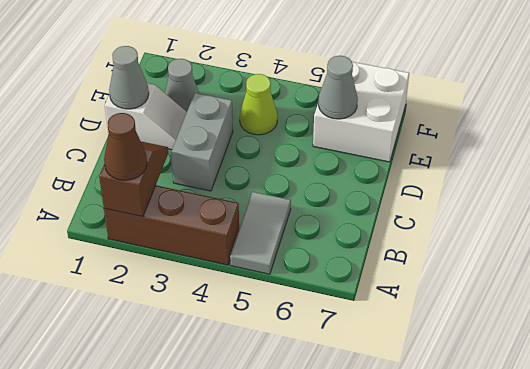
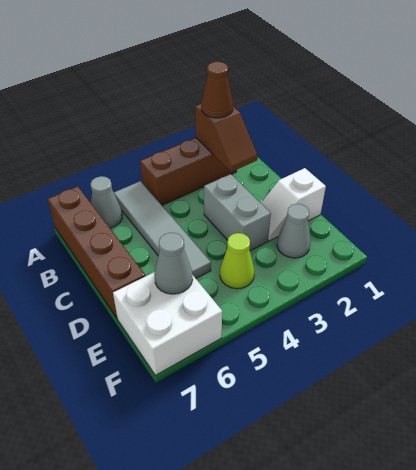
grey 1x2 tile [230,192,291,274] -> grey 1x4 tile [114,181,211,278]
none -> brown 1x4 brick [48,186,145,319]
grey 1x1 cone [109,46,149,109] -> grey 1x1 cone moved to [90,176,122,228]

